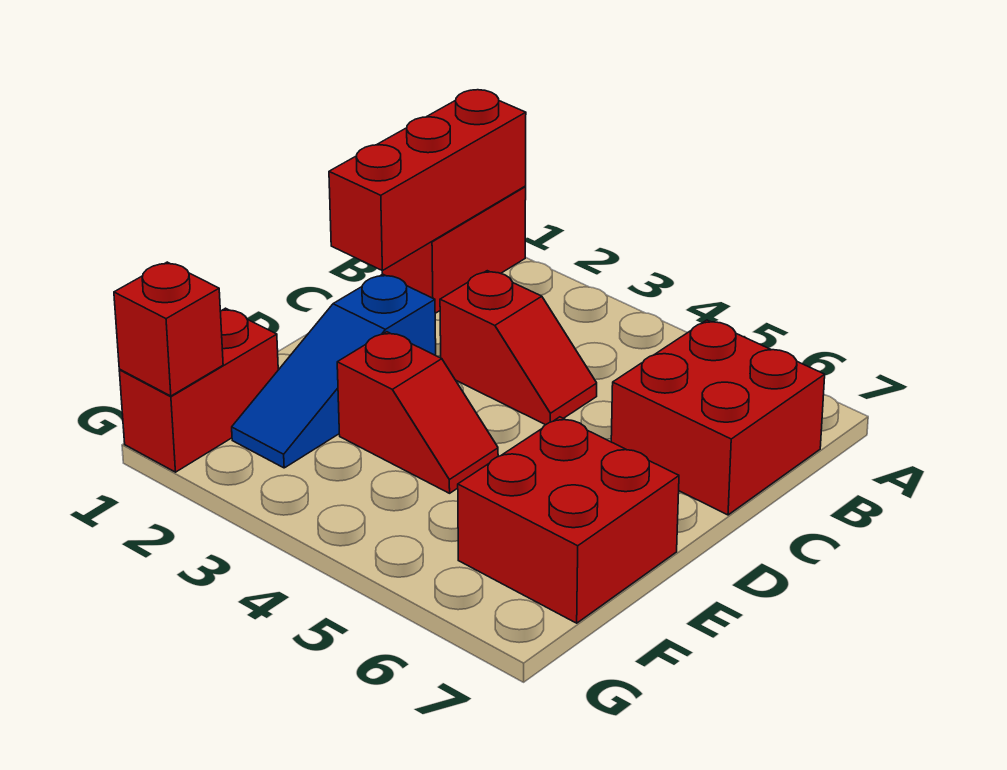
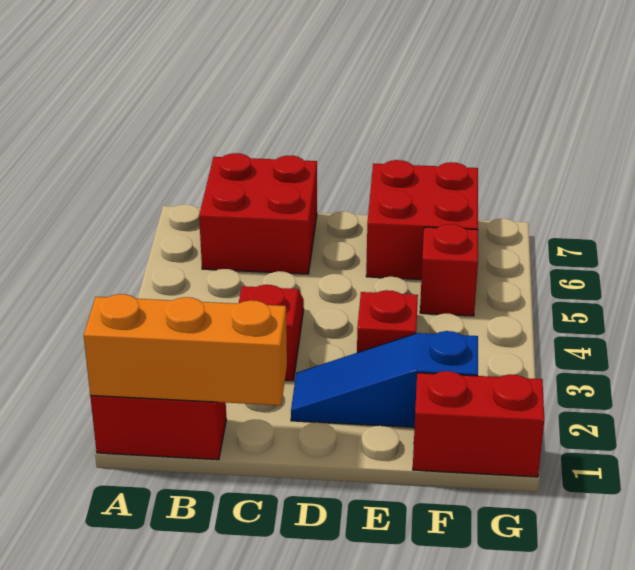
red 1x3 brick [329,90,526,271] -> orange 1x3 brick [84,294,287,405]
blue 1x3 slope [232,274,436,468] -> blue 1x3 slope turned to [291,331,478,427]
red 1x1 brick [114,262,223,396] -> red 1x1 brick moved to [420,224,478,316]

